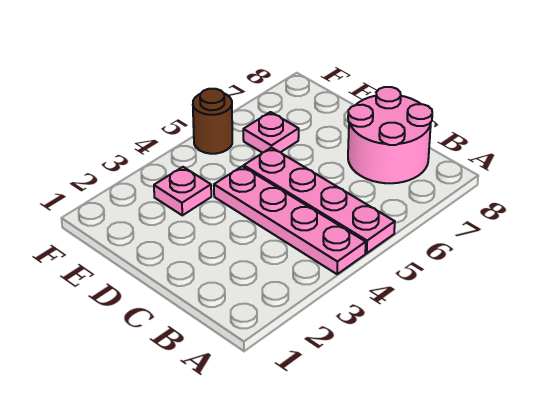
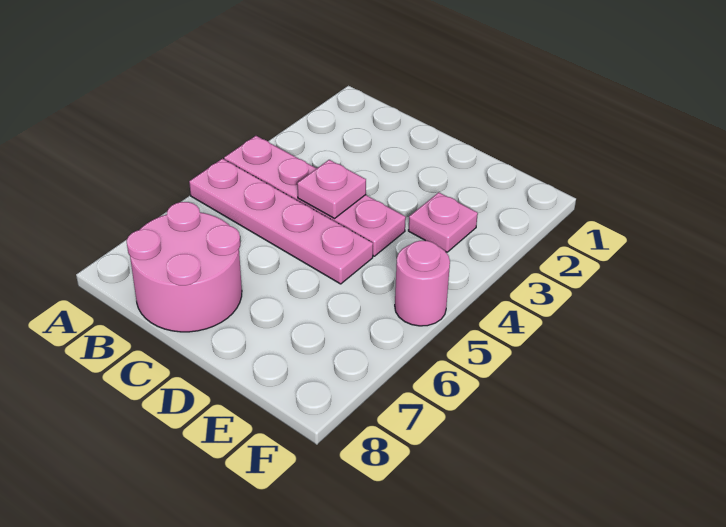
pink 1x1 plate [243,112,299,153] -> pink 1x1 plate moved to [297,160,366,218]
brown 1x1 round brick [193,89,232,154] -> pink 1x1 round brick [395,241,450,326]

